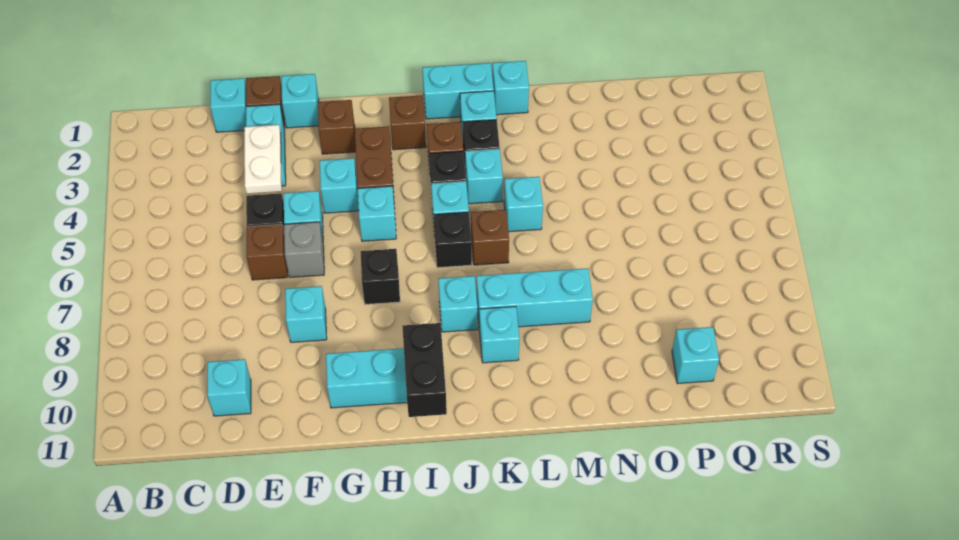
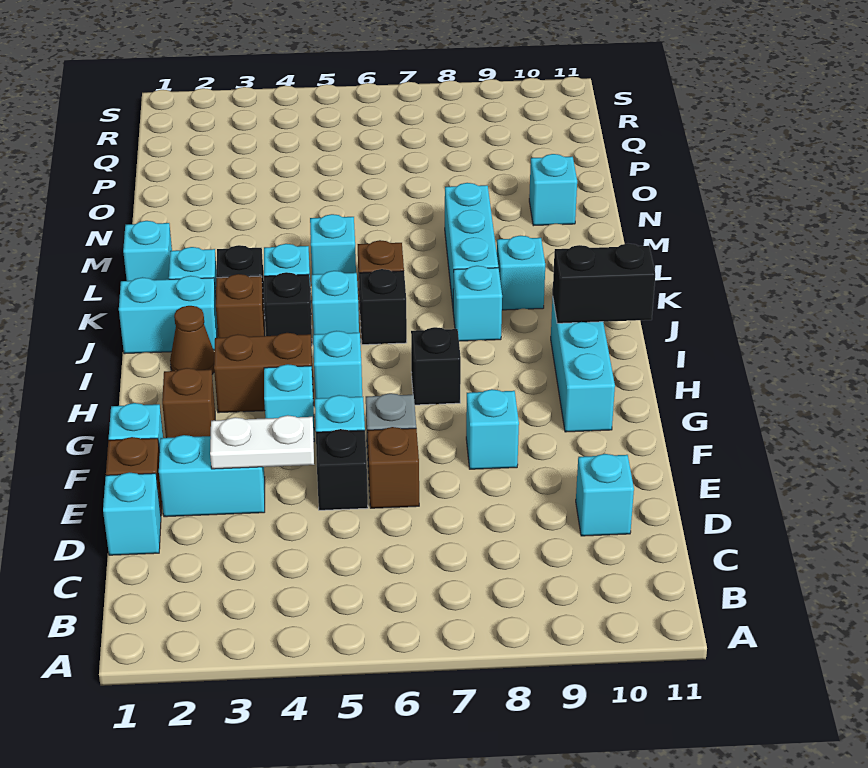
brown 1x1 brick [389,95,426,150] -> brown 1x1 cone [170,306,214,374]
cyan 1x2 brick [422,63,494,119] -> cyan 1x2 brick turned to [119,276,218,354]
cyan 1x1 brick [672,327,719,384] -> cyan 1x1 brick moved to [529,154,577,226]

